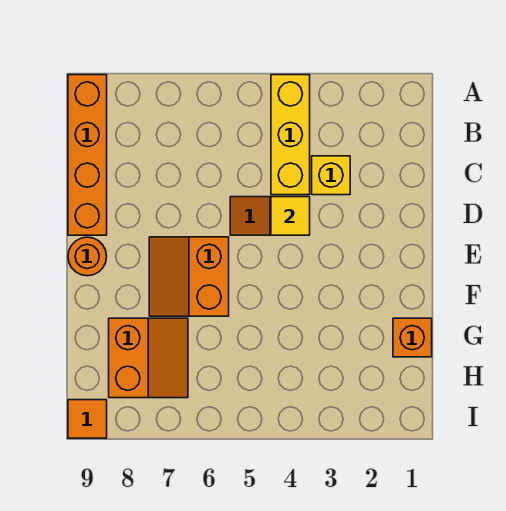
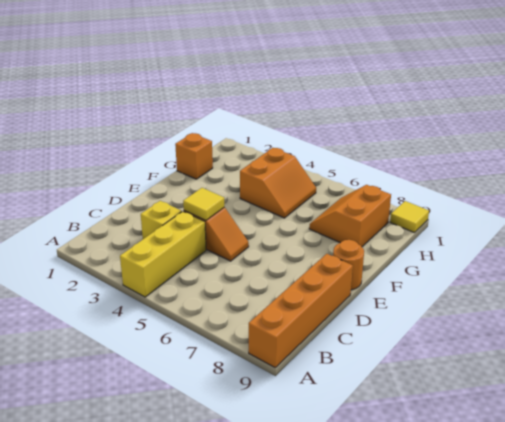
orange 2x2 slope [149,237,229,316] -> orange 2x2 slope moved to [240,148,316,218]
orange 1x1 tile [68,400,107,438] -> yellow 1x1 tile [390,201,429,232]

